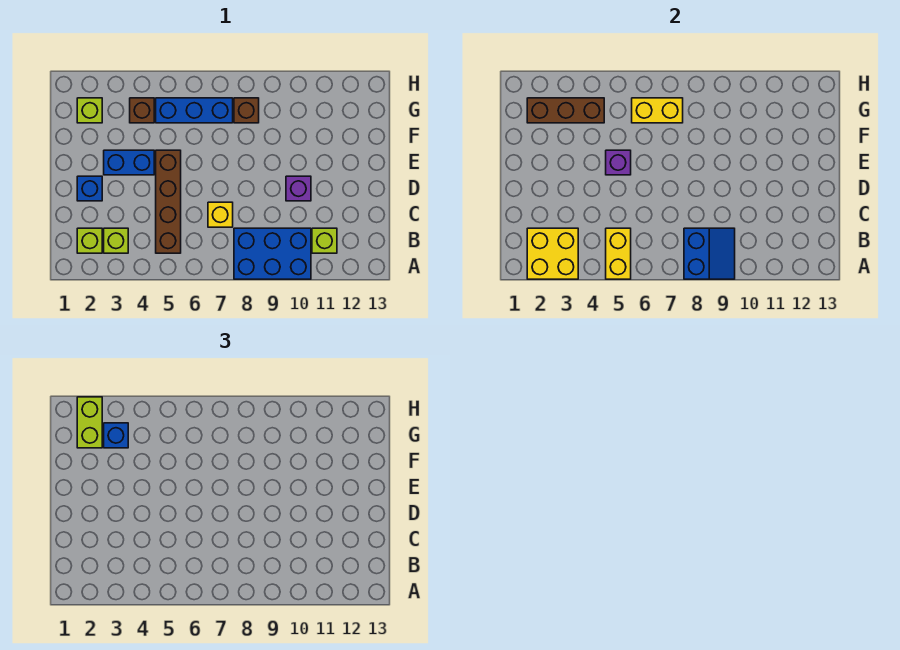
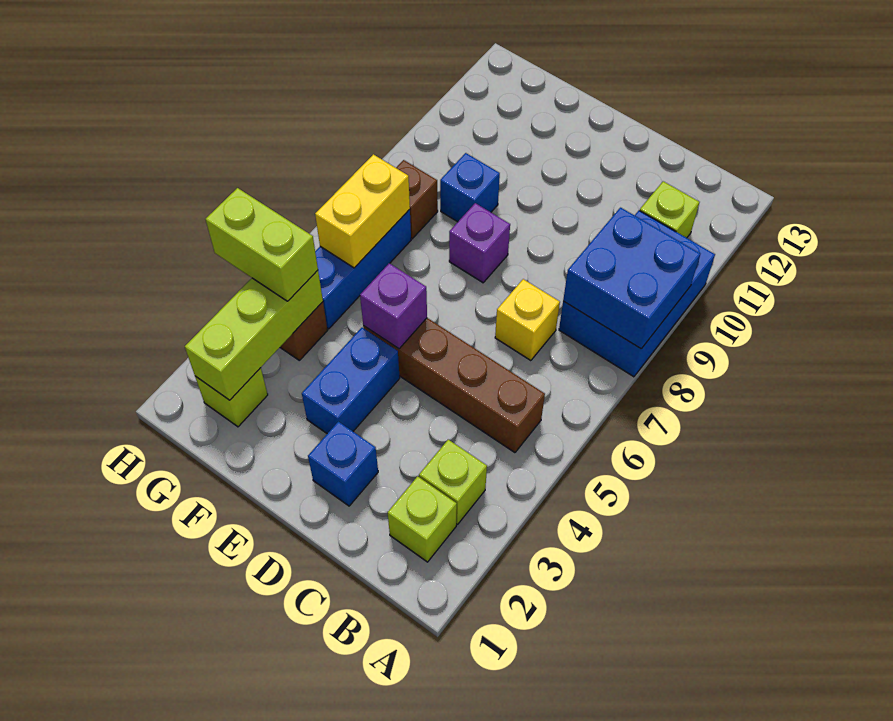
yellow 2x2 brick [527,228,578,279] -> none
yellow 1x2 brick [606,228,631,279] -> none
blue 2x2 slope [684,228,735,279] -> blue 2x2 brick [563,208,700,349]
purple 1x1 brick [286,176,311,201] -> purple 1x1 brick moved to [449,203,510,283]
brown 1x3 brick [527,98,604,123] -> lime 1x3 brick [185,270,323,400]
lime 1x2 brick [77,397,102,448] -> lime 1x2 brick moved to [205,188,318,301]
blue 1x1 brick [104,423,128,448] -> blue 1x1 brick moved to [440,153,500,222]

